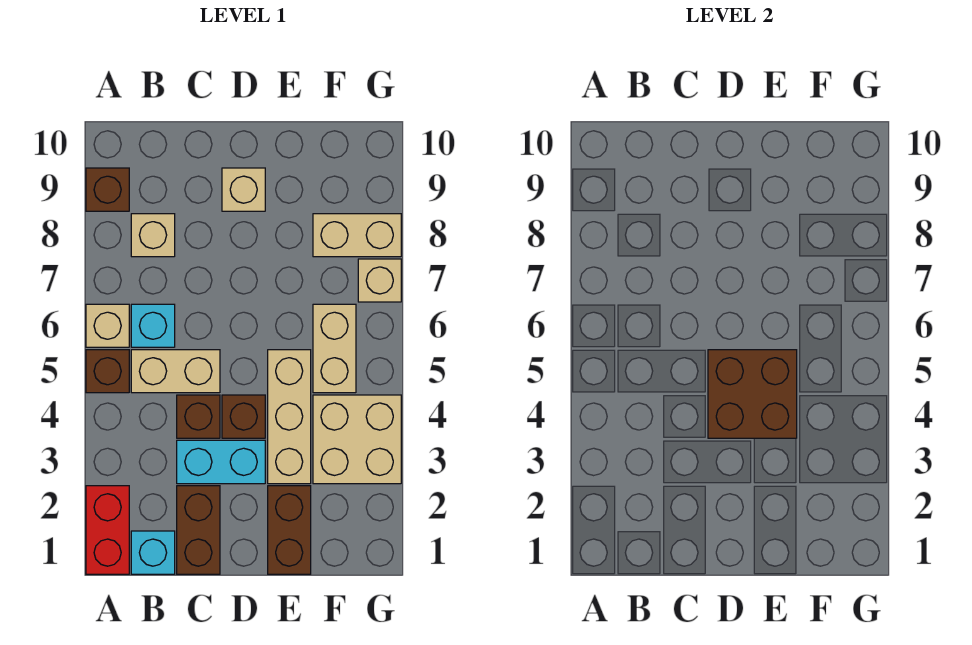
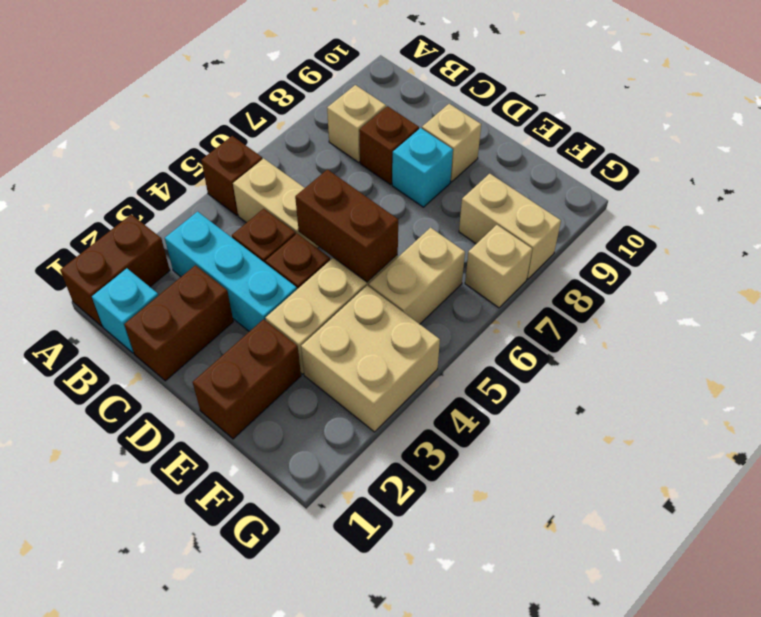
red 1x2 brick [86,486,129,574] -> brown 1x2 brick [60,214,170,326]
tan 1x1 brick [86,304,129,347] -> none
brown 1x1 brick [86,168,129,211] -> brown 1x1 brick moved to [359,106,419,184]
cyan 1x1 brick [131,304,175,347] -> cyan 1x1 brick moved to [392,128,453,207]
cyan 1x2 brick [177,440,265,484] -> cyan 1x3 brick [165,212,297,332]
brown 2x2 brick [708,350,797,438] -> brown 1x2 brick [295,169,398,282]

